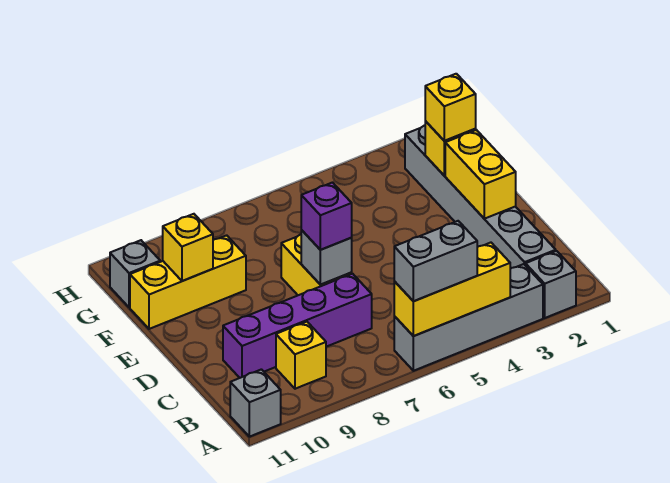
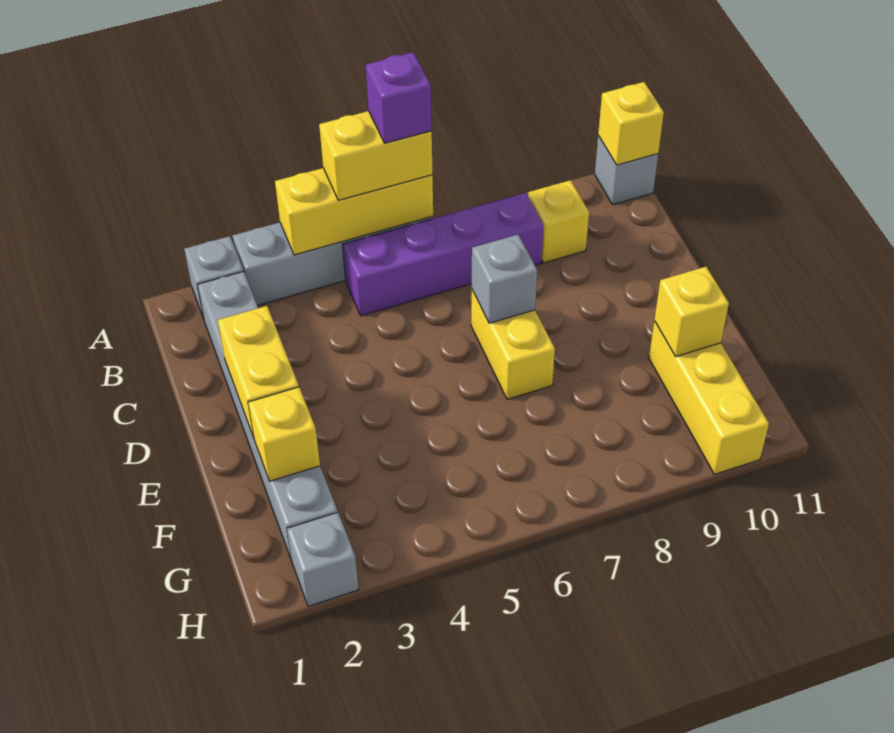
grey 1x2 brick [394,221,477,301] -> yellow 1x2 brick [319,111,433,200]
purple 1x4 brick [223,274,372,378] -> purple 1x4 brick moved to [343,193,544,316]
purple 1x1 brick [301,183,352,250] -> purple 1x1 brick moved to [366,52,432,143]
yellow 1x1 brick [425,74,476,141] -> yellow 1x1 brick moved to [598,82,664,165]
yellow 1x3 brick [130,235,246,329] -> yellow 1x3 brick turned to [649,321,769,474]
grey 1x1 brick [110,240,160,307] -> grey 1x1 brick moved to [287,512,359,606]

